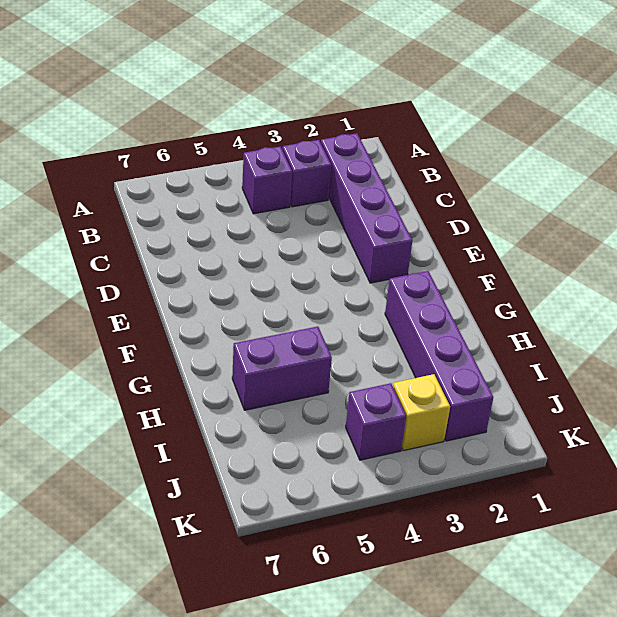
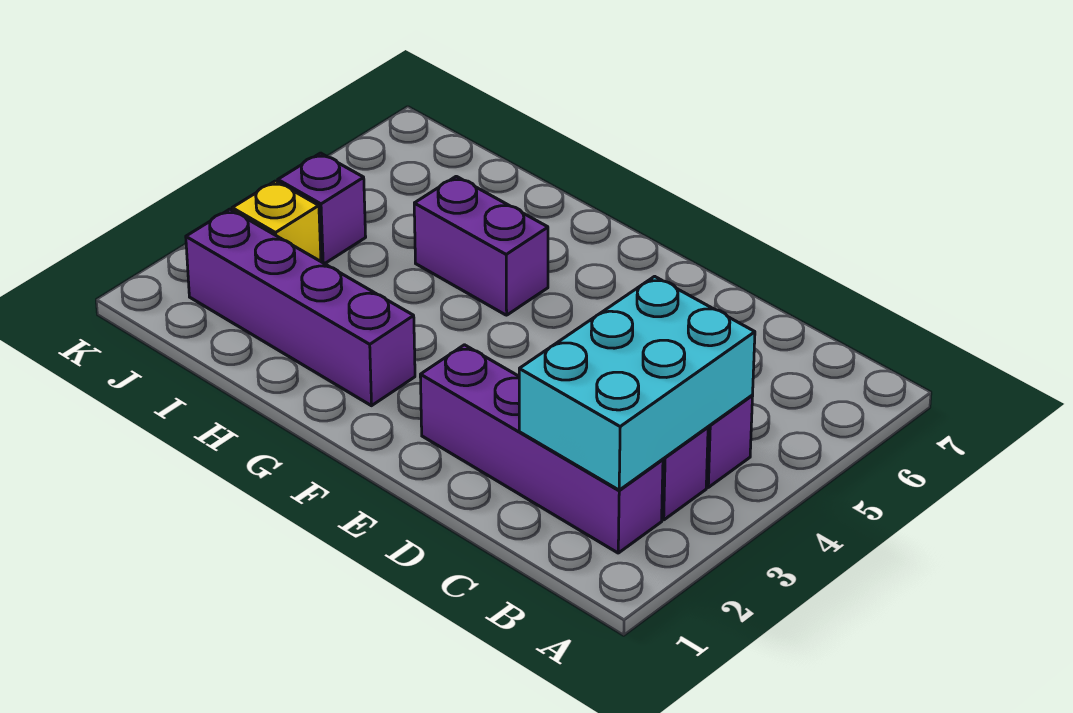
none -> cyan 2x3 brick [519,276,755,490]
purple 1x2 brick [232,327,332,410] -> purple 1x2 brick turned to [414,176,548,315]

